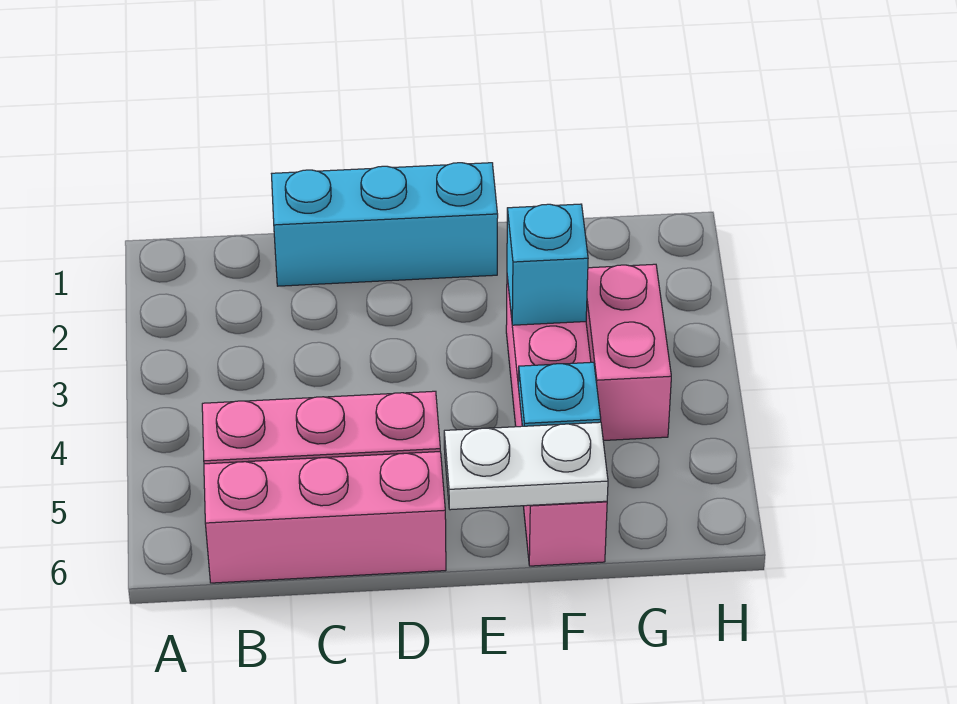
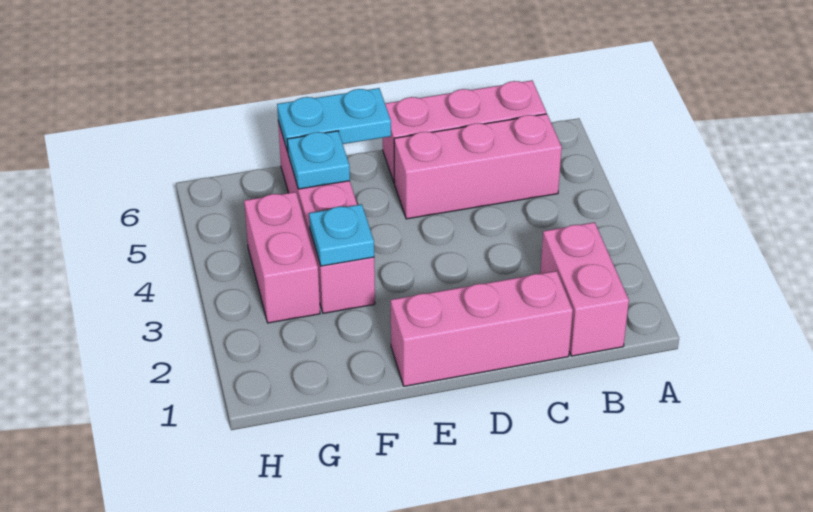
none -> pink 1x2 brick [540,222,629,356]
cyan 1x3 brick [272,163,498,286] -> pink 1x3 brick [391,271,573,386]
white 1x2 plate [444,422,608,510] -> cyan 1x2 plate [277,88,391,152]
cyan 1x1 brick [507,204,588,325] -> cyan 1x1 plate [309,204,374,266]

